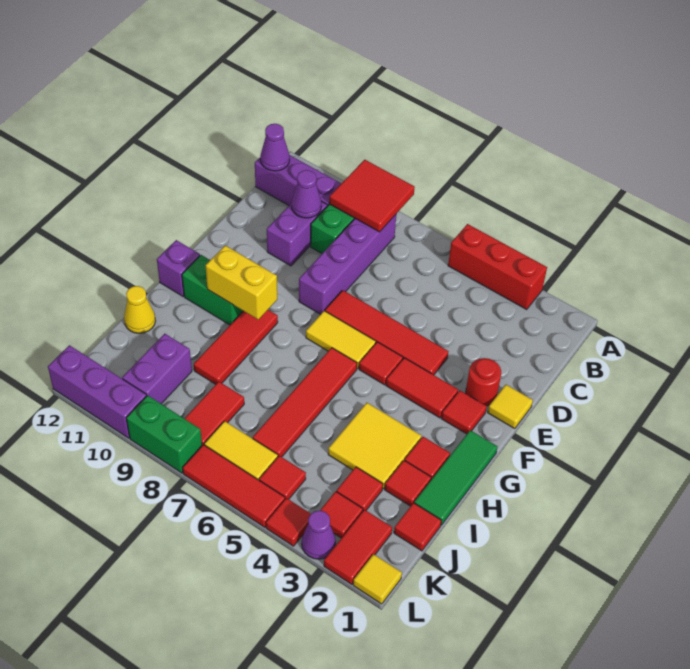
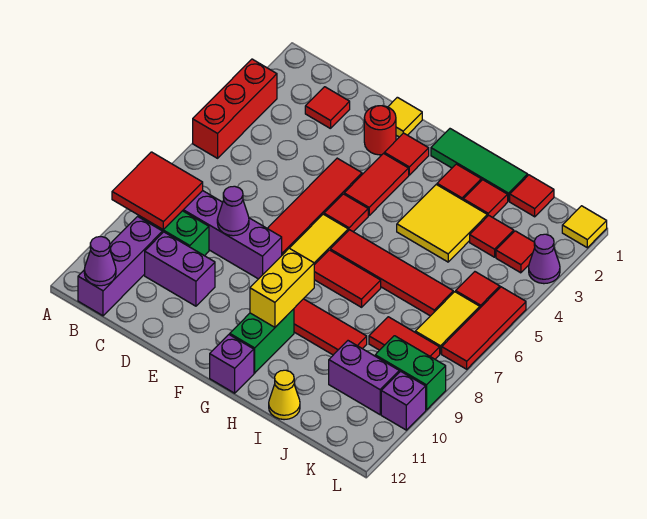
purple 1x1 cone [292,170,321,218] -> purple 1x1 cone moved to [217,186,249,236]
red 1x2 tile [324,510,392,584] -> red 1x2 tile moved to [314,250,381,307]
red 1x1 tile [266,498,311,546] -> red 1x1 tile moved to [305,87,350,129]
green 1x2 brick [126,395,202,473] -> green 1x2 brick turned to [375,336,446,410]
purple 1x3 brick [48,345,147,438] -> purple 1x1 brick [381,371,426,430]

